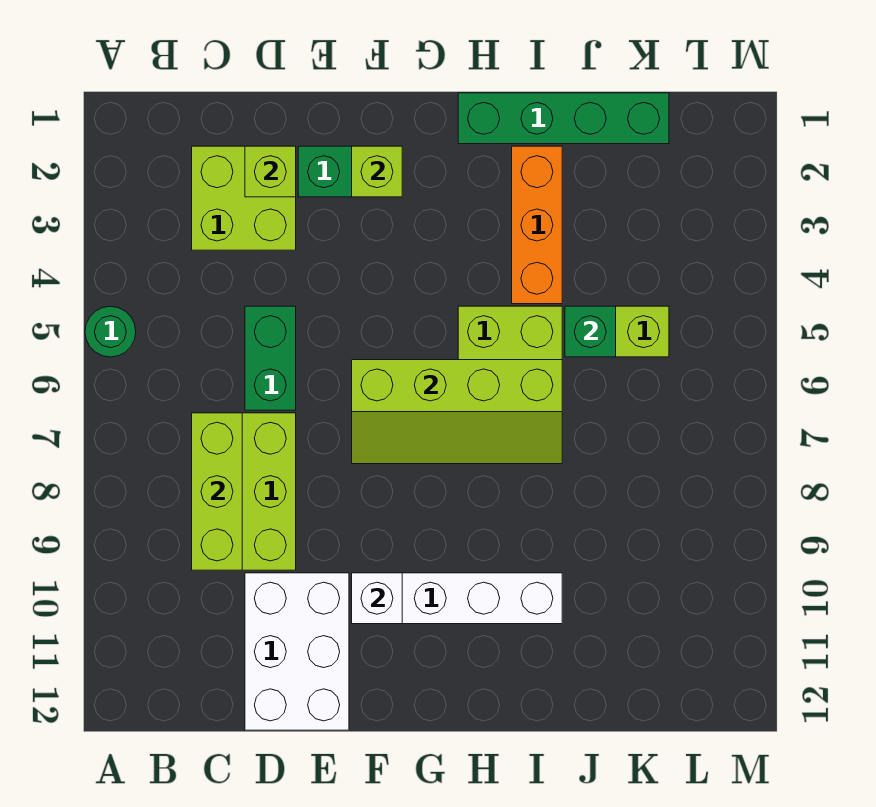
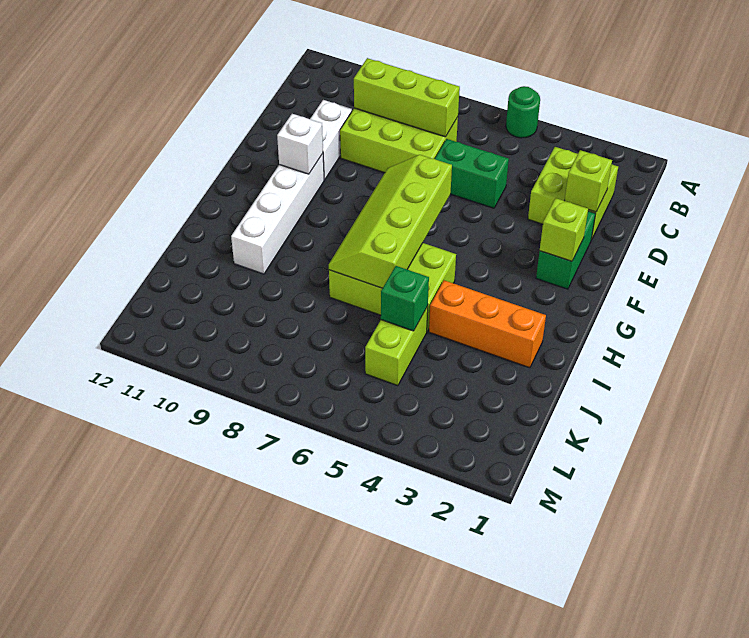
white 2x3 brick [245,573,349,730] -> white 1x2 brick [310,100,352,180]
green 1x4 brick [458,93,669,144] -> none

